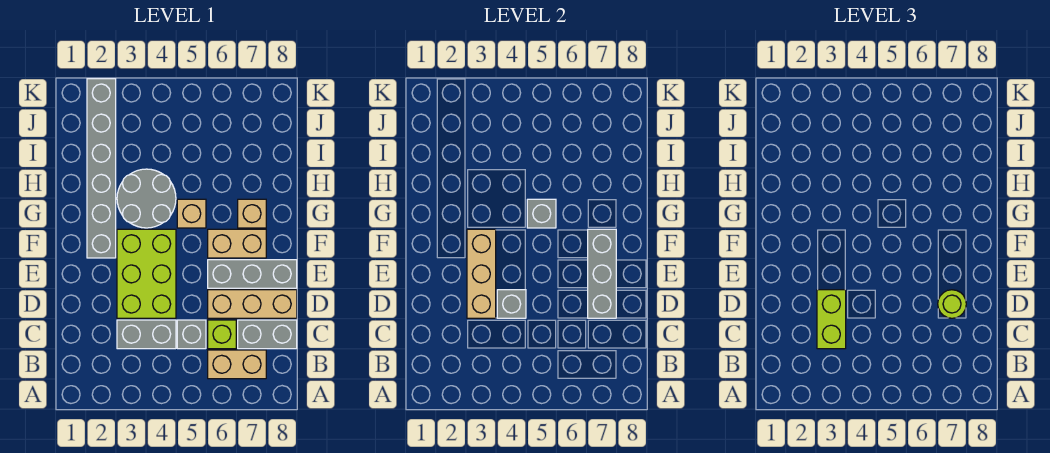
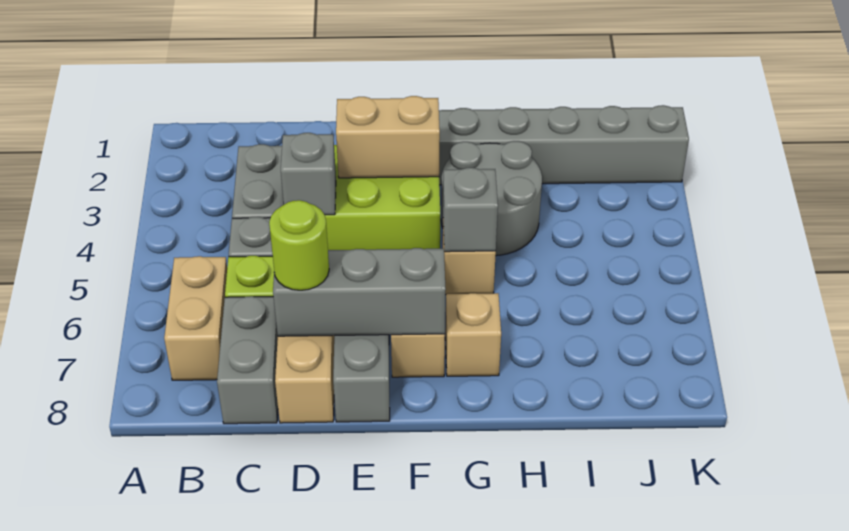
lime 1x2 brick [817,290,846,349] -> none
tan 1x3 brick [467,229,496,318] -> tan 1x2 brick [336,96,440,178]

